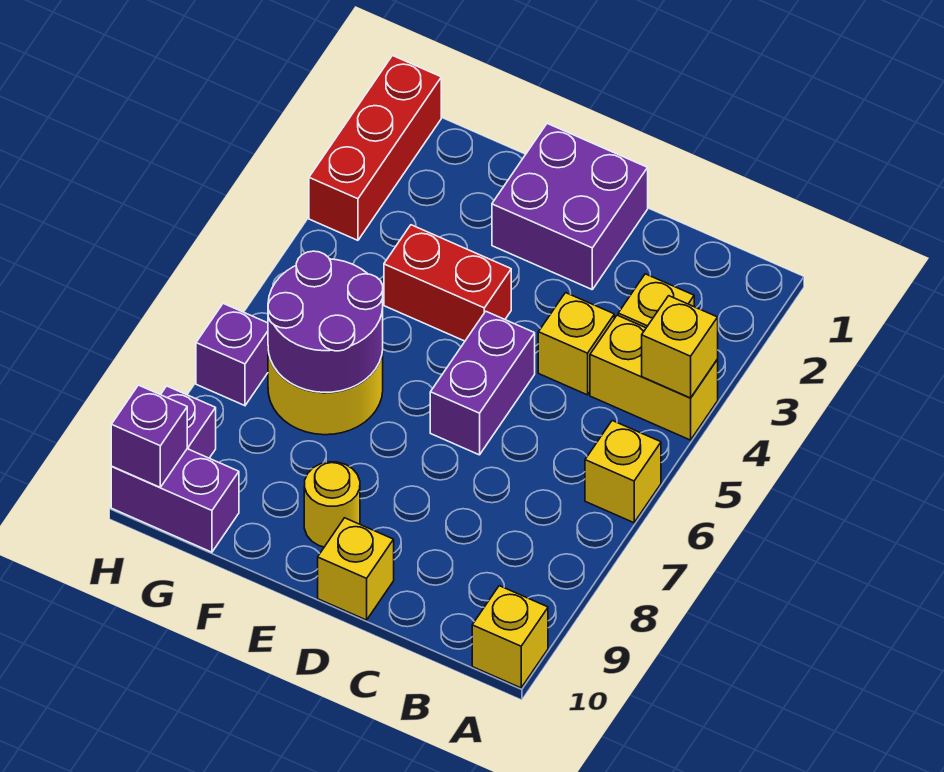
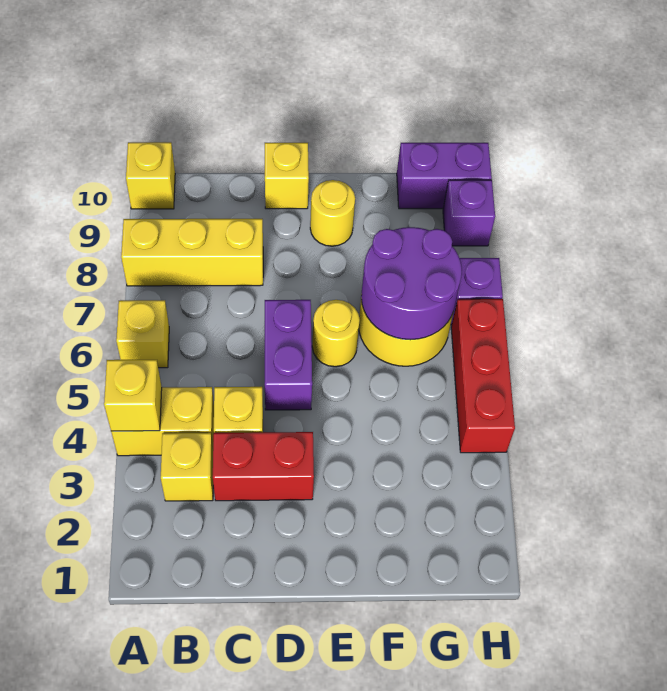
none -> yellow 1x3 brick [121,219,263,286]
purple 2x2 brick [492,124,648,289] -> none
red 1x2 brick [384,225,511,341] -> red 1x2 brick moved to [213,432,314,501]
none -> yellow 1x1 round brick [312,300,360,367]
red 1x3 brick [309,56,441,240] -> red 1x3 brick moved to [451,299,515,453]
purple 1x1 brick [111,385,187,487] -> none

